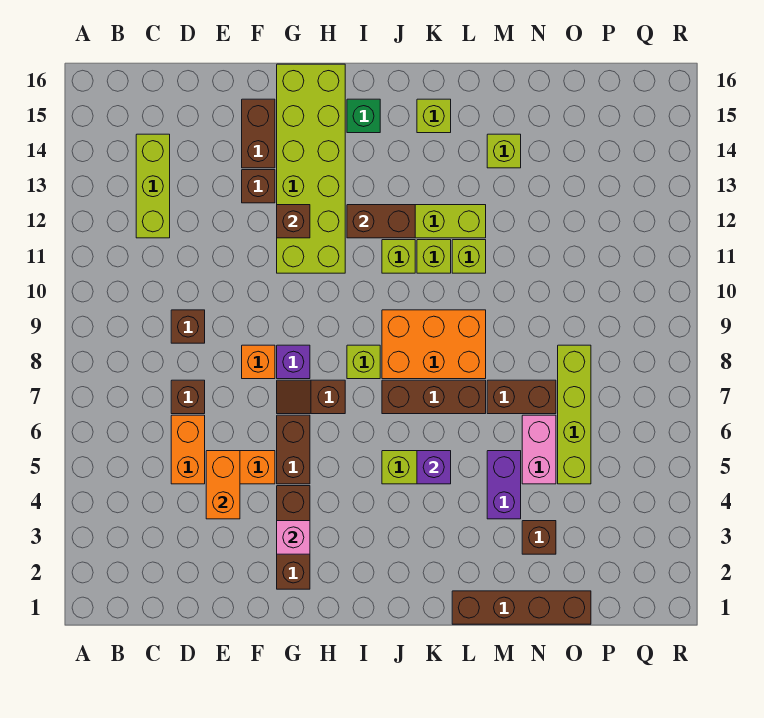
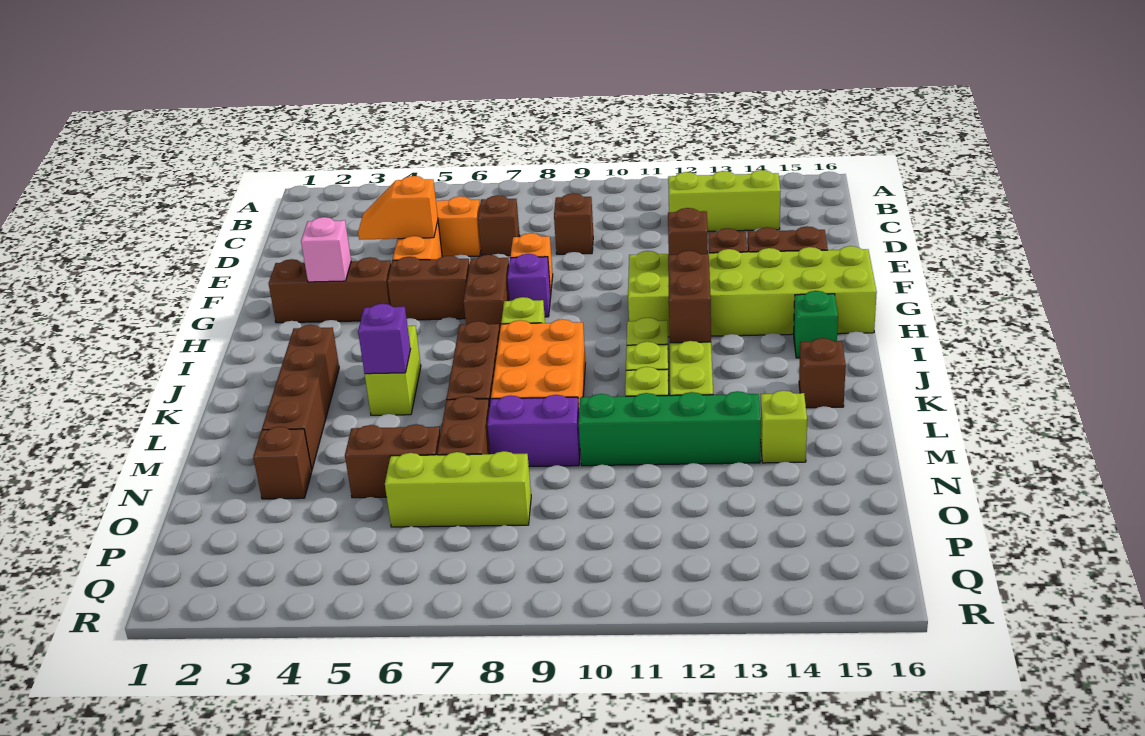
orange 1x2 brick [206,451,240,519] -> orange 1x2 slope [358,176,438,240]
brown 1x2 slope [277,380,345,414] -> brown 1x2 brick [464,255,509,328]
lime 1x1 brick [417,99,451,133] -> brown 1x1 brick [799,338,846,408]
brown 1x4 brick [452,591,591,624] -> brown 1x4 brick moved to [262,325,339,469]
purple 1x2 brick [487,451,521,519] -> purple 1x2 brick moved to [487,395,580,466]
none -> green 1x4 brick [579,391,761,466]
pink 1x2 brick [522,415,556,484] -> brown 1x2 brick [345,424,440,498]
lime 1x4 brick [558,345,591,484] -> lime 1x3 brick [385,451,531,527]

